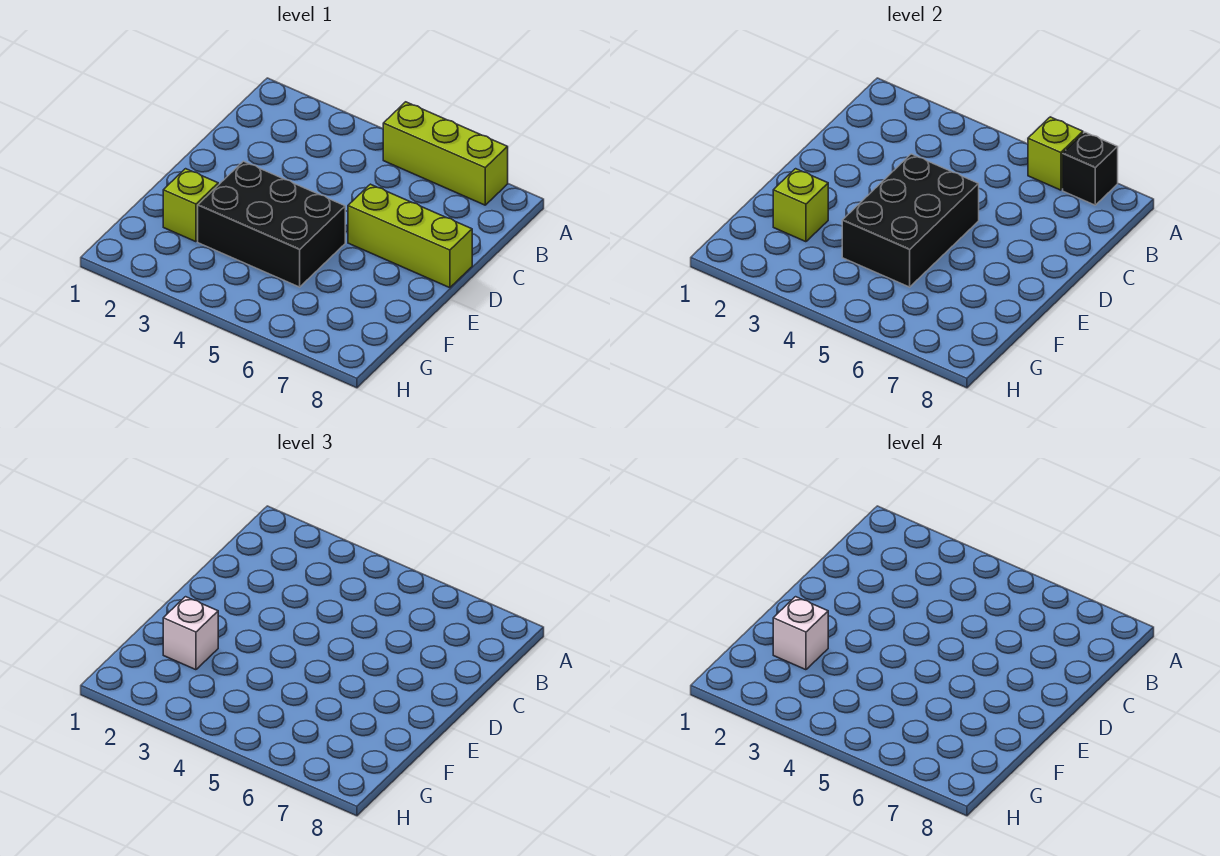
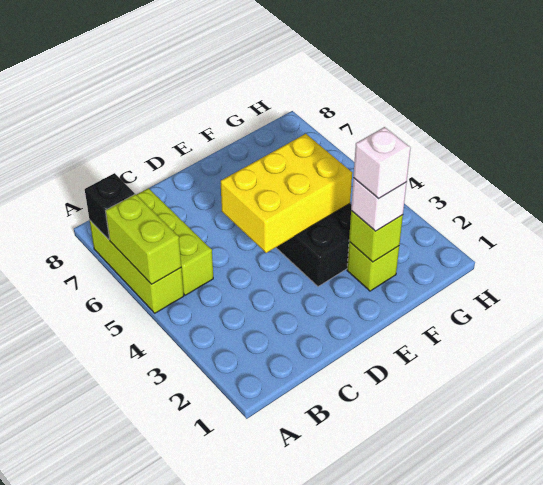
lime 1x1 brick [1028,117,1083,190] -> lime 1x2 brick [106,194,181,284]
black 2x3 brick [842,154,979,287] -> yellow 2x3 brick [221,134,352,253]
lime 1x3 brick [348,184,472,288] -> lime 1x3 brick moved to [137,188,213,295]

